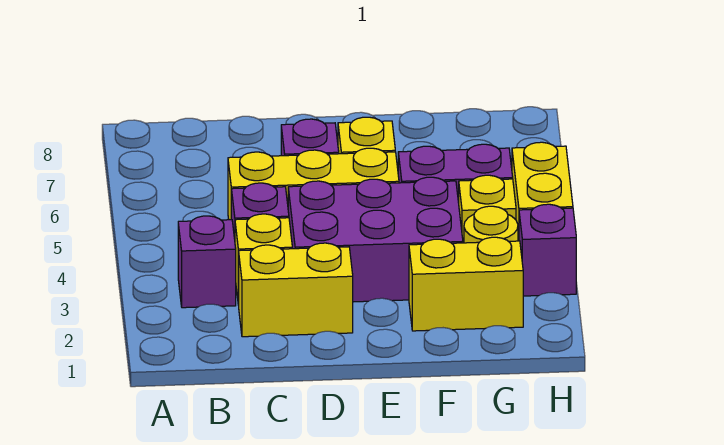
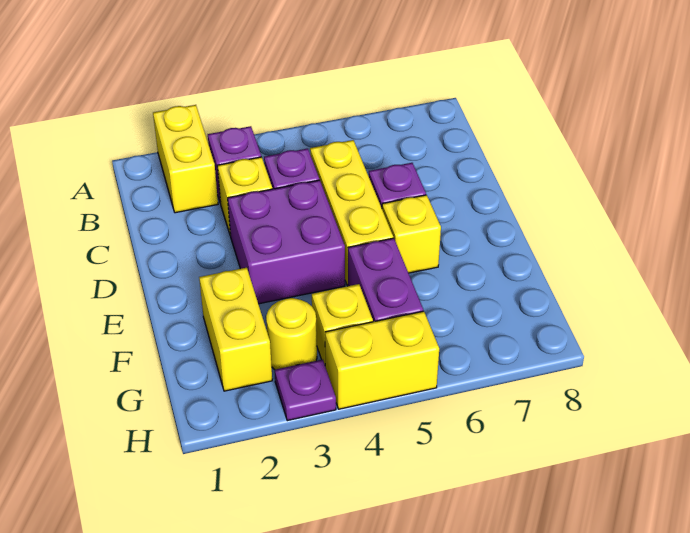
yellow 1x2 brick [239,243,353,337] -> yellow 1x2 brick moved to [153,105,218,213]
purple 2x3 brick [288,177,463,302] -> purple 2x2 brick [228,180,345,304]
purple 1x1 brick [519,204,576,296] -> purple 1x1 plate [275,359,336,421]

